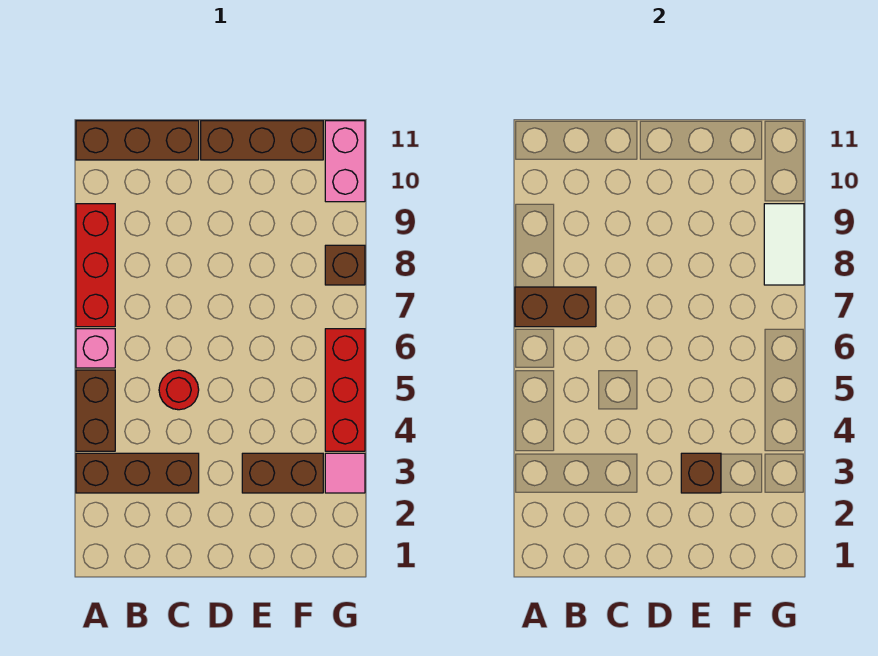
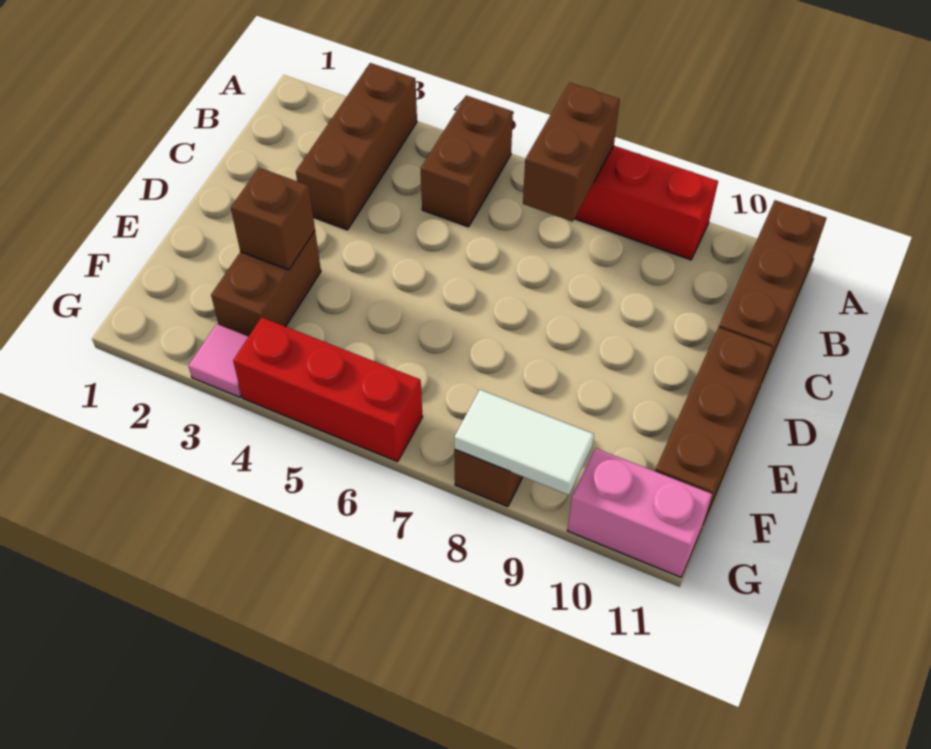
brown 1x2 brick [76,370,115,451] -> brown 1x2 brick turned to [421,96,513,227]
pink 1x1 brick [76,329,115,368] -> none
red 1x1 round brick [159,370,199,410] -> none

